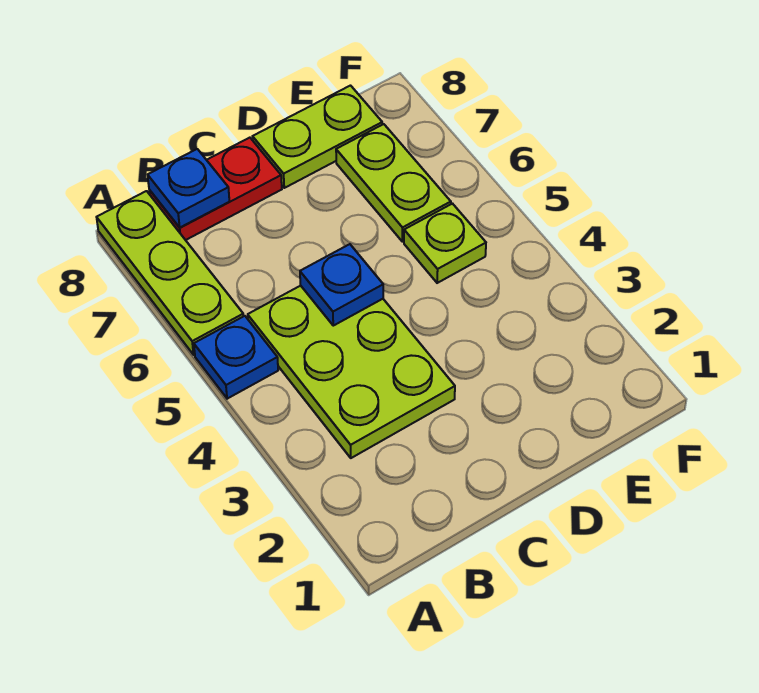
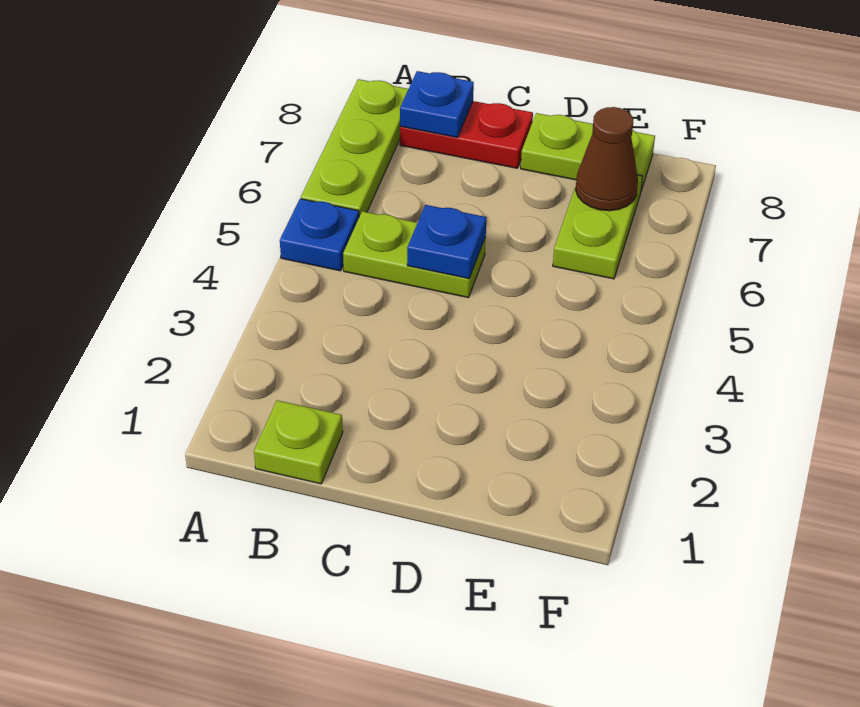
lime 2x3 plate [248,286,455,458] -> lime 1x2 plate [343,211,486,298]
lime 1x1 plate [404,204,486,283] -> lime 1x1 plate moved to [254,400,343,484]
none -> brown 1x1 cone [576,107,638,211]

